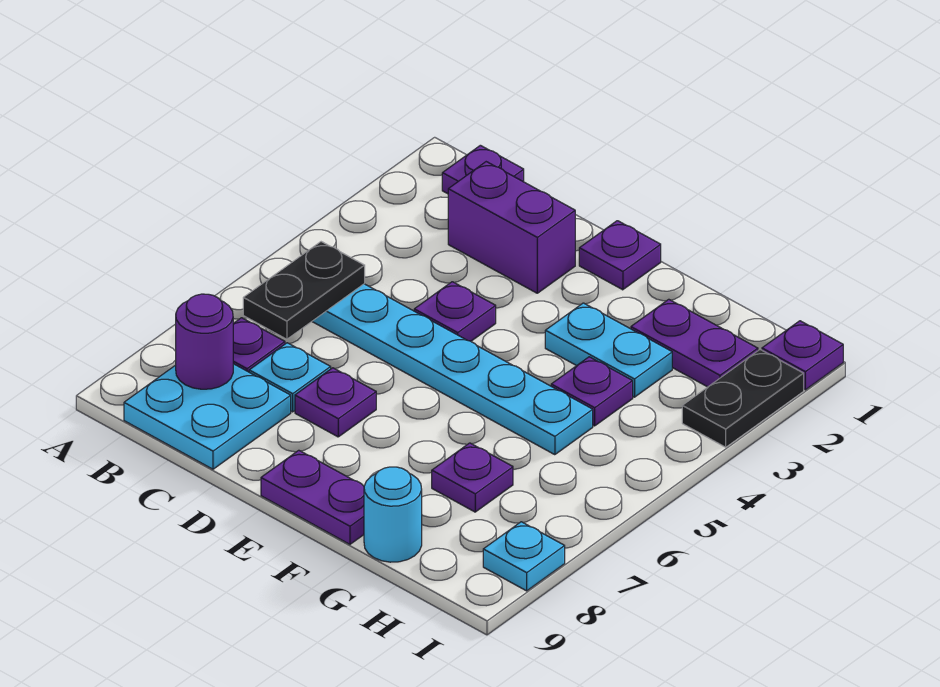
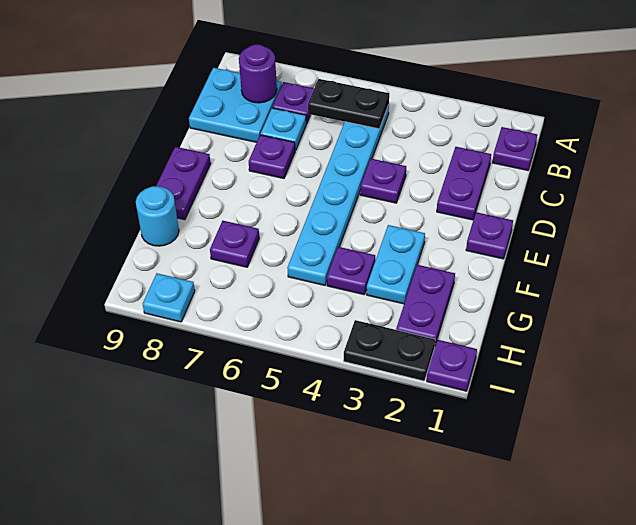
purple 1x2 brick [448,162,575,293] -> purple 1x2 plate [437,147,491,220]

